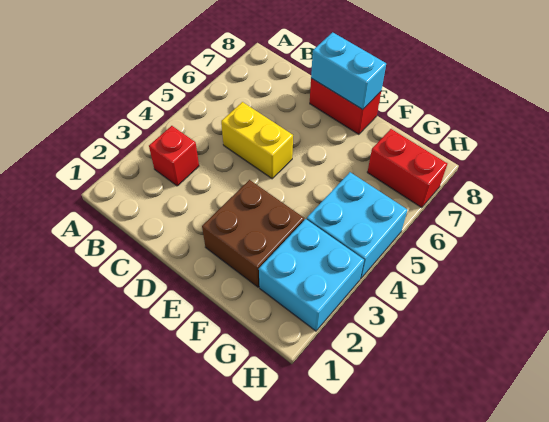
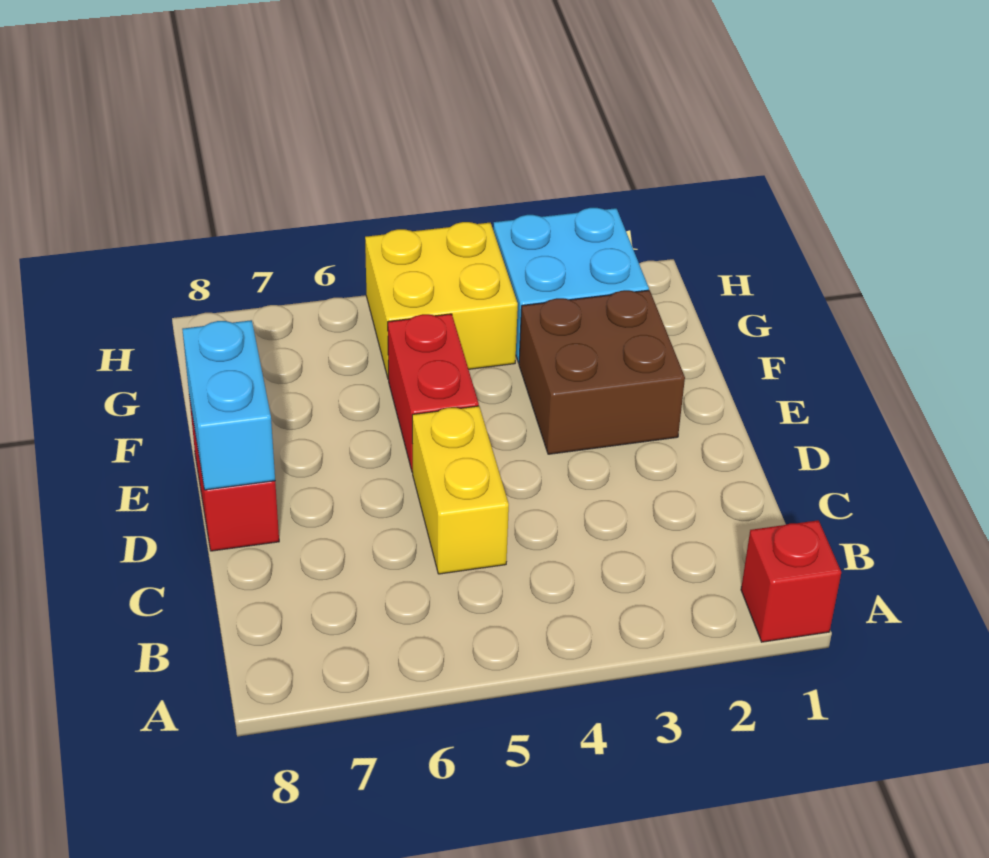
red 1x1 brick [149,126,199,186] -> red 1x1 brick moved to [741,520,841,642]
cyan 2x2 brick [307,172,407,279] -> yellow 2x2 brick [365,222,518,378]
red 1x2 brick [367,129,447,208] -> red 1x2 brick moved to [388,314,479,472]

